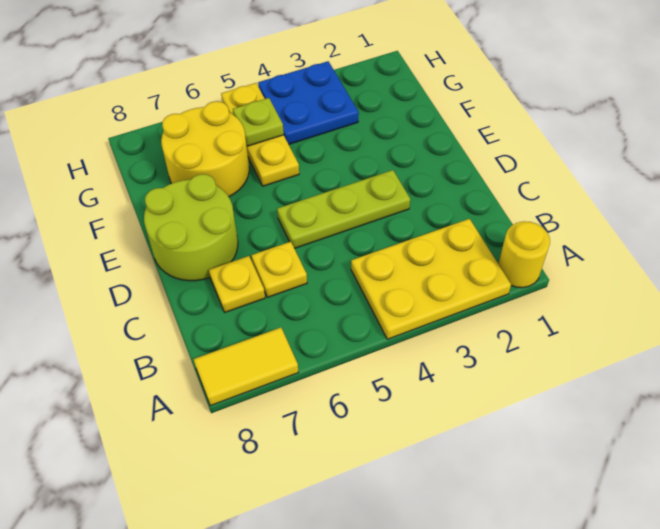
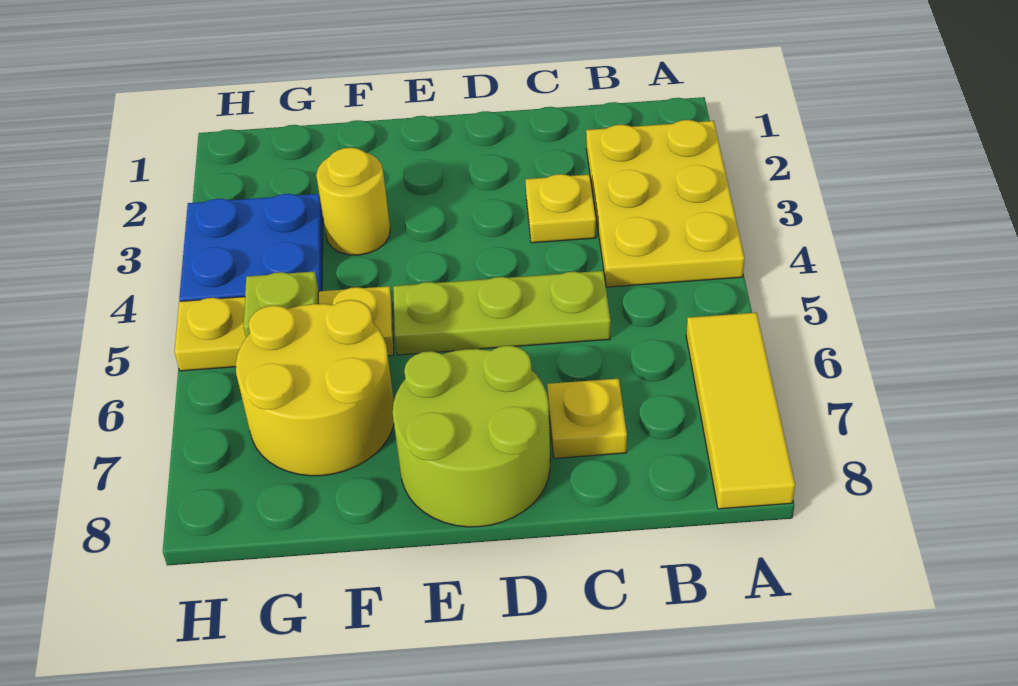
yellow 1x1 round brick [498,221,550,288] -> yellow 1x1 round brick moved to [316,148,390,255]
yellow 1x2 tile [194,328,298,406] -> yellow 1x3 tile [686,313,795,509]
yellow 1x1 plate [251,242,307,297] -> yellow 1x1 plate moved to [526,174,596,243]
lime 1x3 plate [277,170,410,248] -> lime 1x3 plate turned to [393,271,611,355]

